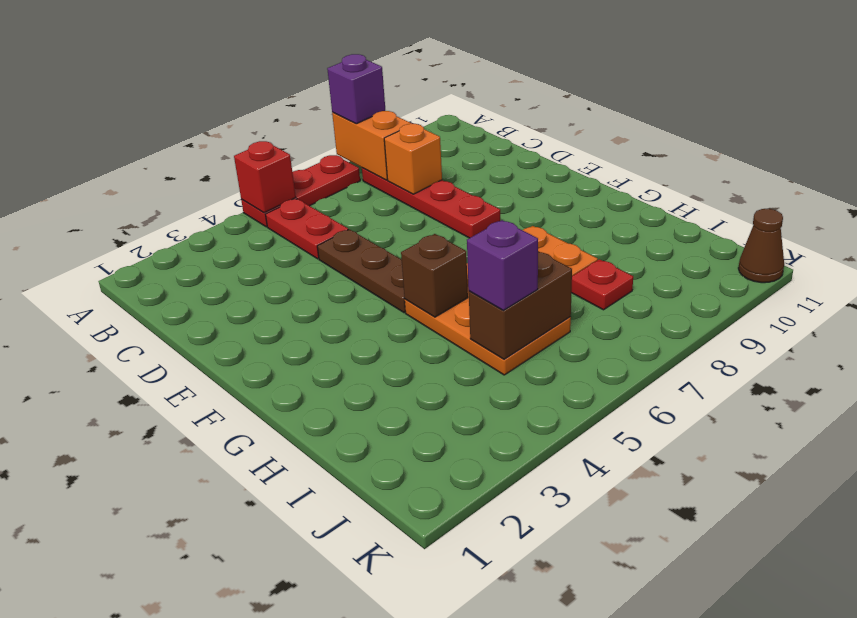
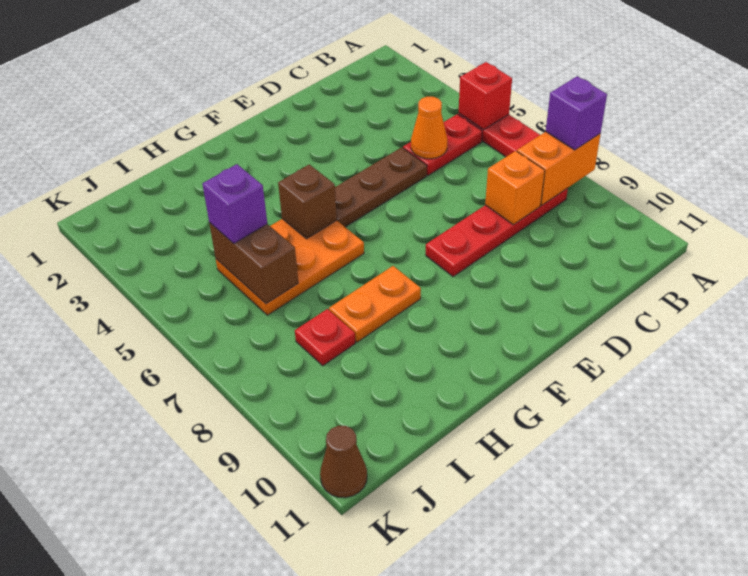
none -> orange 1x1 cone [411,97,448,159]

